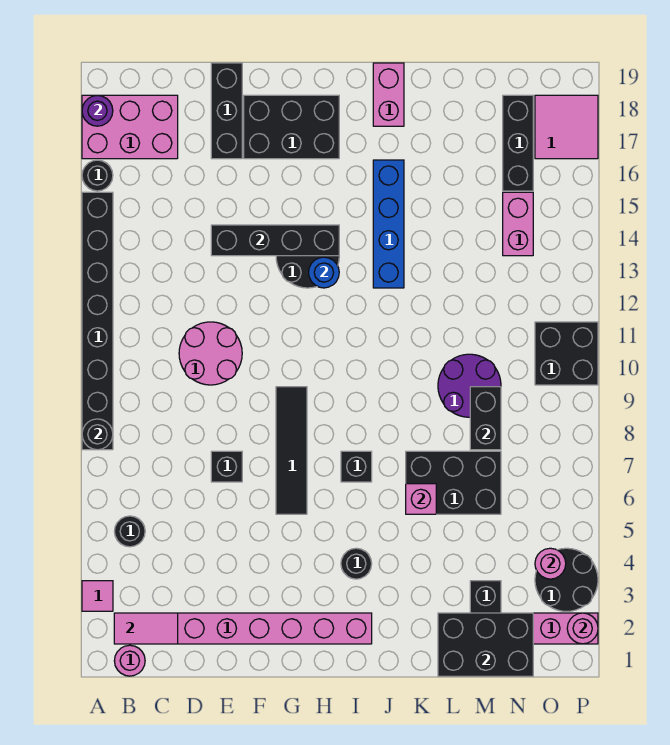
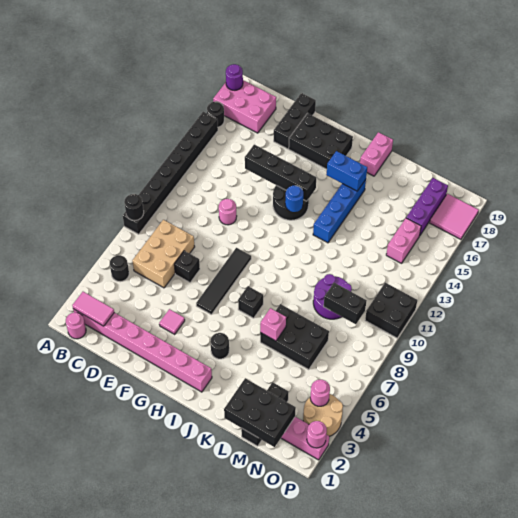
pink 1x1 tile [82,581,113,611] -> pink 1x1 tile moved to [159,309,185,334]
none -> tan 2x3 brick [132,220,195,288]
pink 2x2 round brick [179,322,242,385] -> pink 1x1 round brick [219,199,237,225]
none -> blue 1x2 brick [326,151,367,191]
black 1x2 brick [470,387,501,450] -> black 1x2 brick turned to [324,283,367,324]
black 1x3 brick [503,95,533,191] -> purple 1x3 brick [406,178,448,235]
black 2x2 round brick [535,548,598,611] -> tan 2x2 round brick [303,394,343,436]

